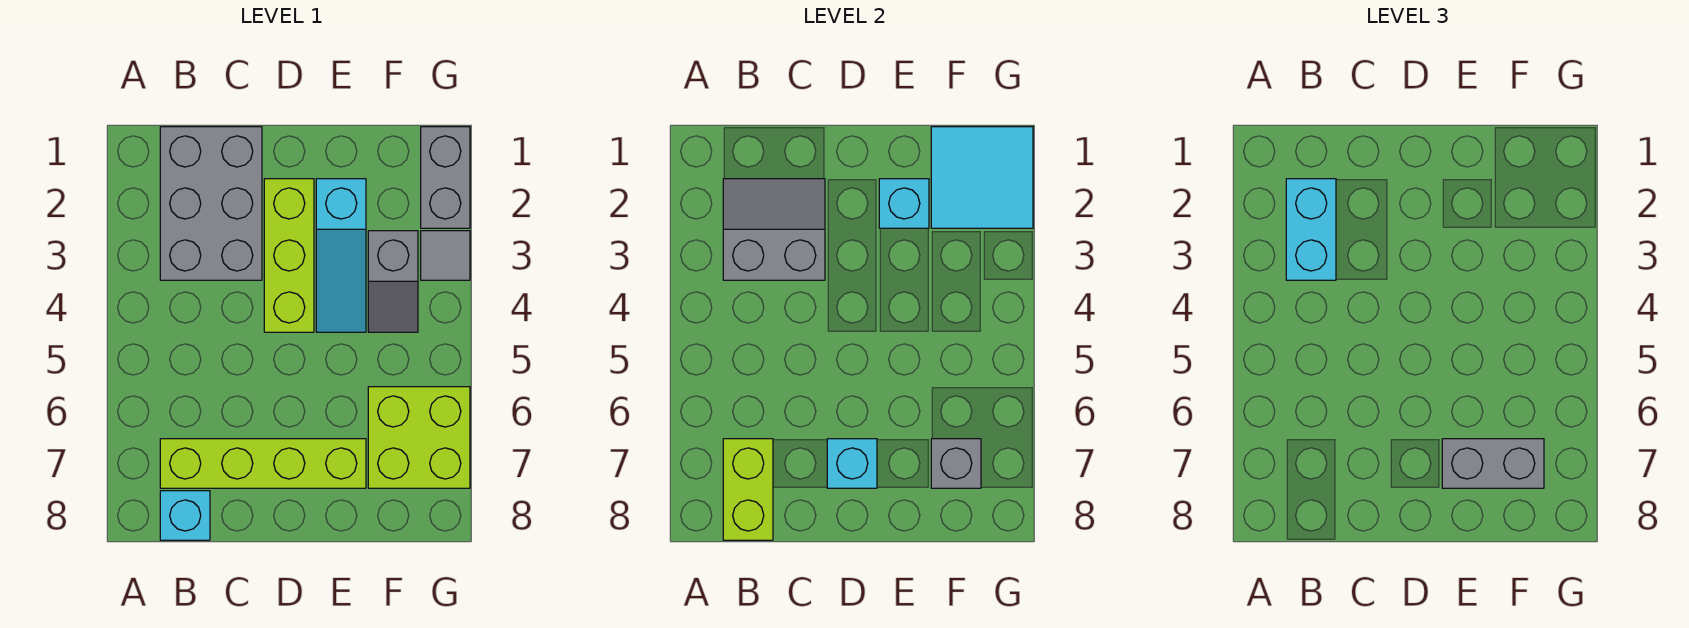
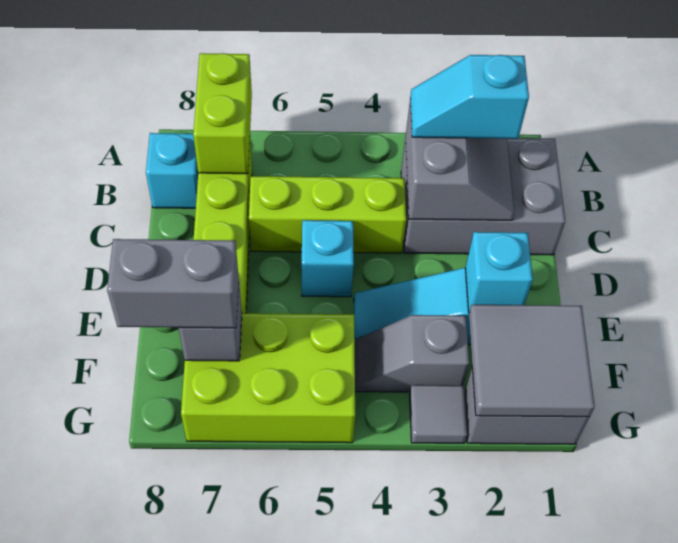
cyan 1x2 brick [1286,179,1336,280] -> cyan 1x2 slope [410,55,529,139]
lime 1x2 brick [723,439,773,540] -> lime 1x2 brick turned to [193,53,252,174]
lime 1x3 brick [264,179,314,332] -> lime 1x3 brick moved to [249,176,406,253]
cyan 1x1 brick [827,439,877,488] -> cyan 1x1 brick moved to [302,220,354,297]
grey 1x2 brick [1442,439,1544,488] -> grey 1x2 brick turned to [107,239,239,328]
cyan 2x2 tile [931,127,1033,228] -> grey 2x2 tile [469,305,595,417]
lime 2x2 brick [368,387,470,488] -> lime 2x3 brick [181,313,355,443]

